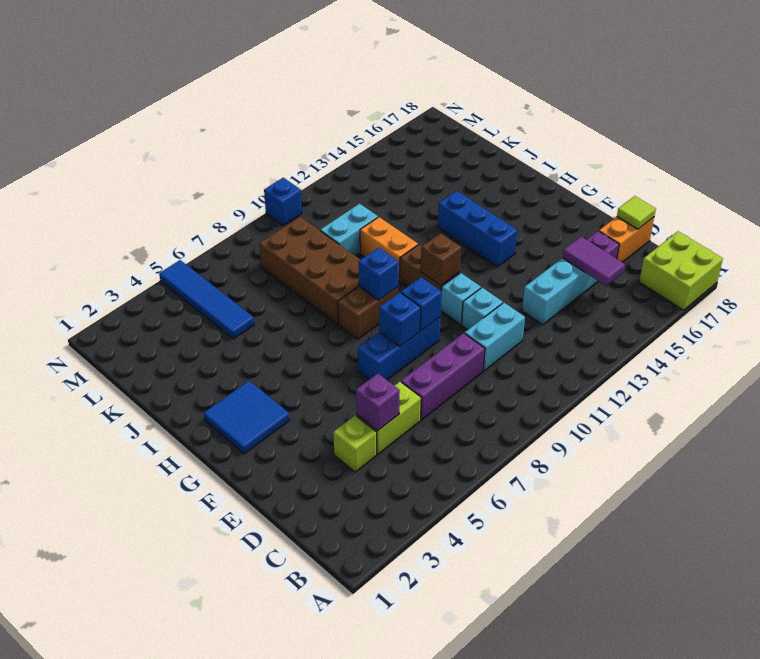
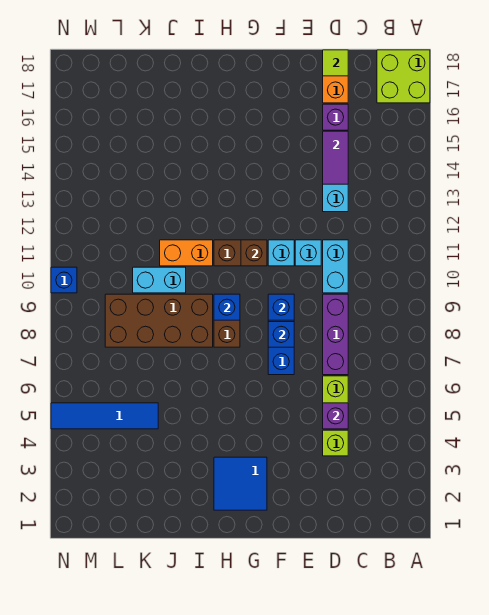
purple 1x2 tile [563,237,625,286] -> purple 1x2 tile turned to [323,131,348,184]
blue 1x3 brick [438,191,517,267] -> none
cyan 1x2 brick [320,204,378,256] -> cyan 1x2 brick turned to [133,267,186,293]

